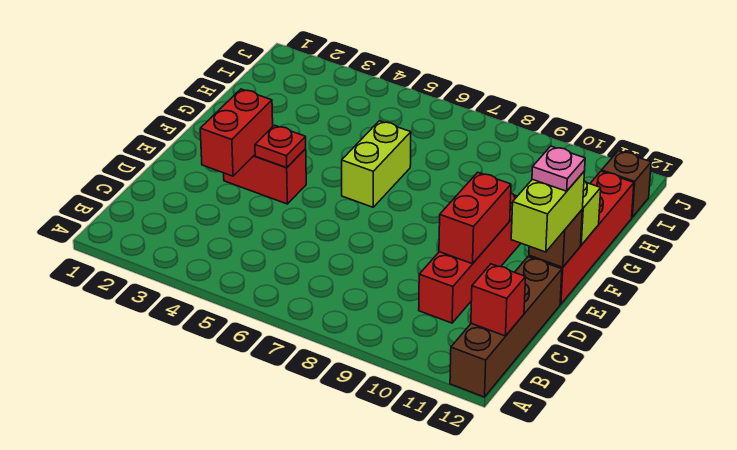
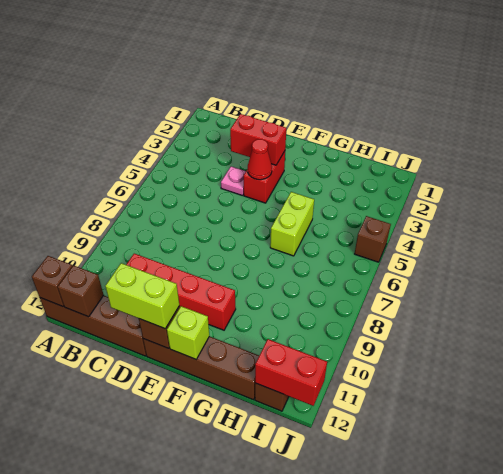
none -> brown 1x1 brick [32,256,72,306]
red 1x1 brick [471,264,526,336] -> brown 1x1 brick [58,265,103,317]
red 1x2 brick [439,172,511,264] -> red 1x2 brick moved to [255,339,327,406]
red 1x1 plate [255,125,306,168] -> red 1x1 cone [248,139,272,180]
red 1x4 brick [529,171,634,304] -> brown 1x4 brick [143,336,259,400]
pink 1x1 plate [532,146,585,191] -> pink 1x1 plate moved to [221,166,246,196]
lime 1x2 brick [342,121,411,207] -> lime 1x2 brick turned to [270,192,314,256]
none -> brown 1x1 brick [355,216,391,262]

